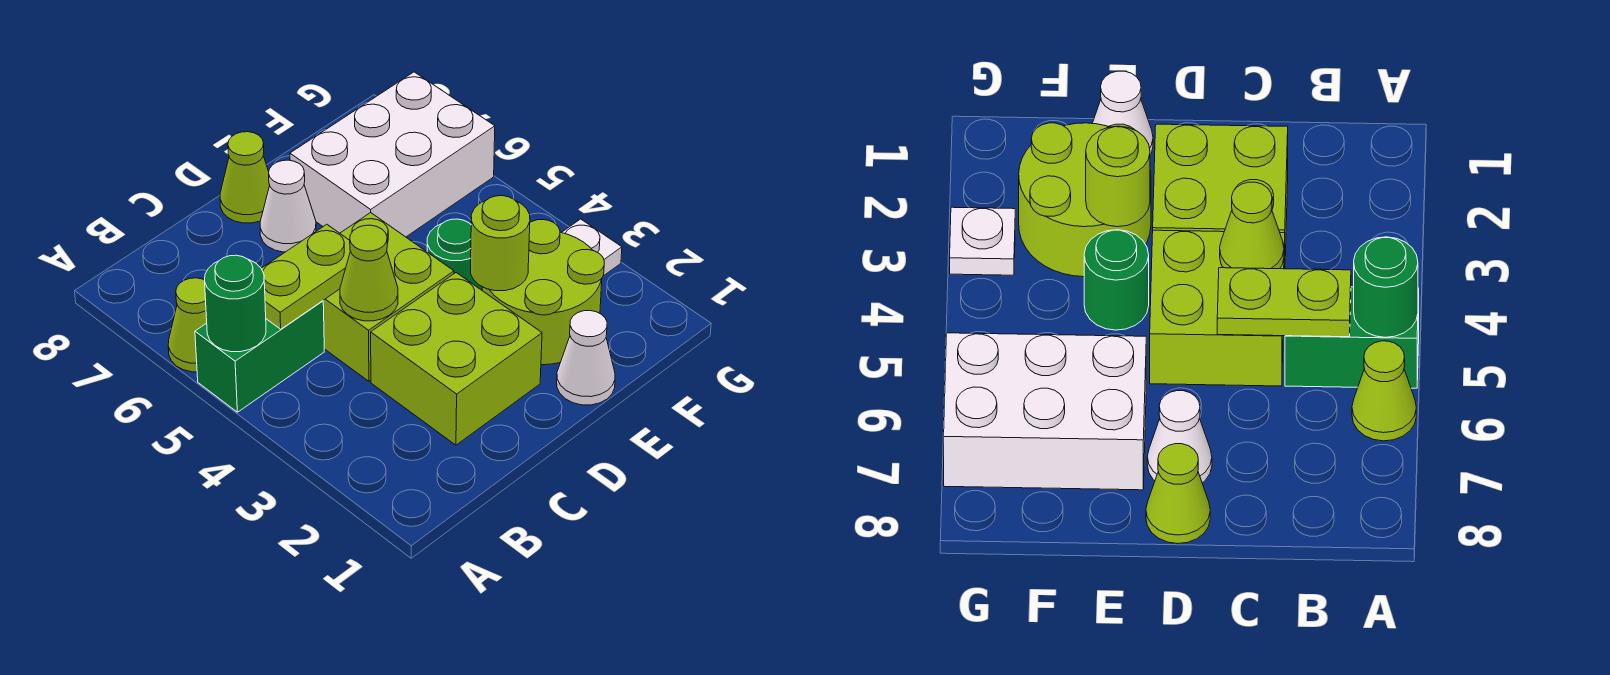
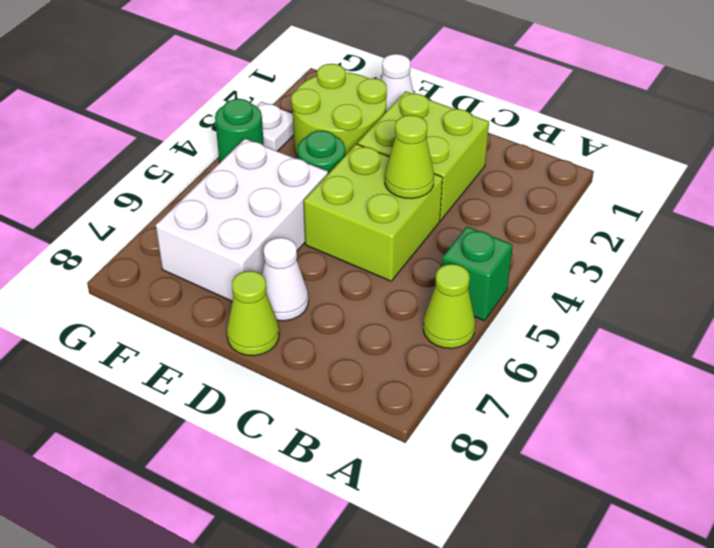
green 1x2 brick [195,301,324,412] -> green 1x1 brick [442,227,513,321]
green 1x1 round brick [205,255,266,352] -> green 1x1 round brick moved to [215,99,264,162]
lime 1x2 plate [261,224,350,329] -> none
lime 1x1 round brick [471,196,530,291] -> none
white 2x3 brick [290,72,495,237] -> white 2x3 brick turned to [156,139,328,301]

